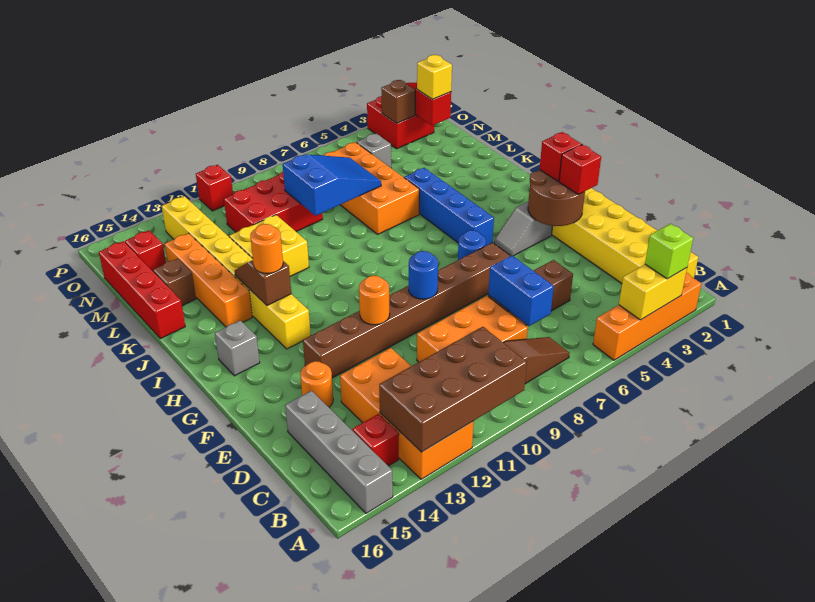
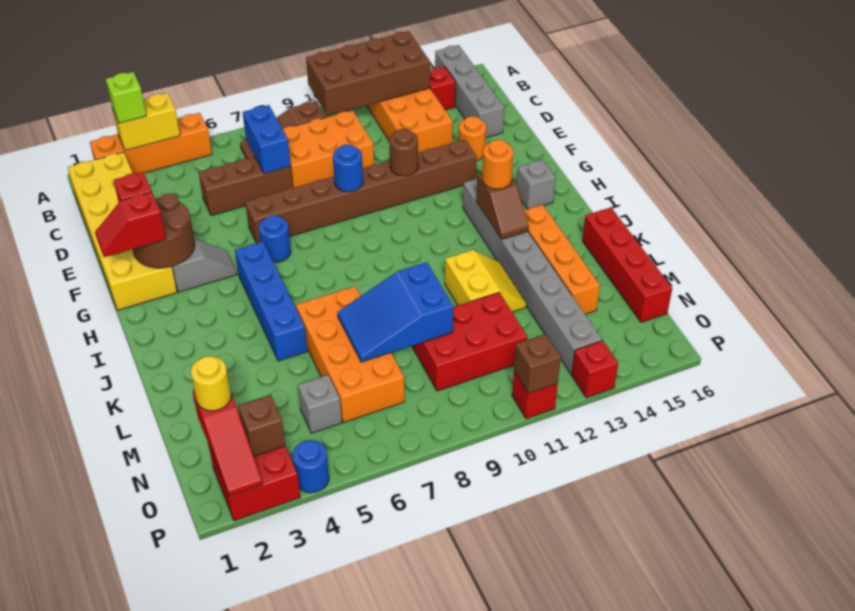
orange 1x1 round brick [359,276,390,325] -> brown 1x1 round brick [389,129,418,176]
yellow 1x8 brick [162,196,311,349] -> grey 1x8 brick [463,179,602,374]
yellow 2x2 brick [229,215,309,276] -> yellow 2x2 slope [445,250,526,312]
brown 1x1 brick [153,259,196,305] -> brown 1x1 brick moved to [514,334,561,394]
yellow 1x1 brick [417,55,452,99] -> yellow 1x1 round brick [191,356,231,411]
red 1x1 brick [125,230,166,271] -> red 1x1 brick moved to [572,341,618,398]
none -> blue 1x1 round brick [292,440,329,493]

